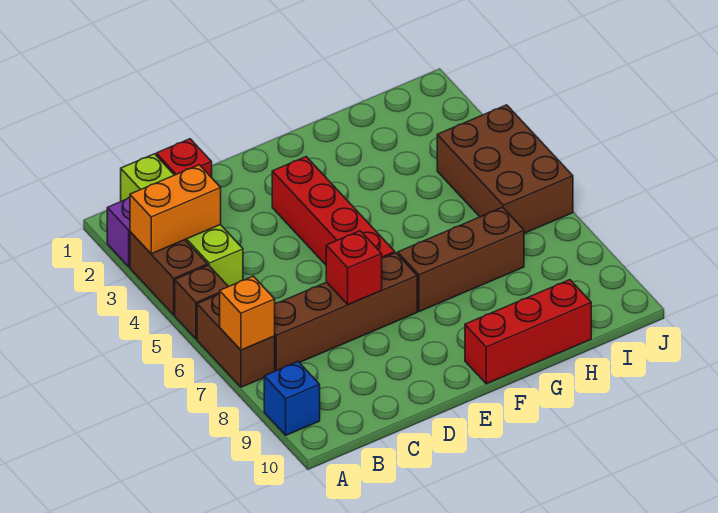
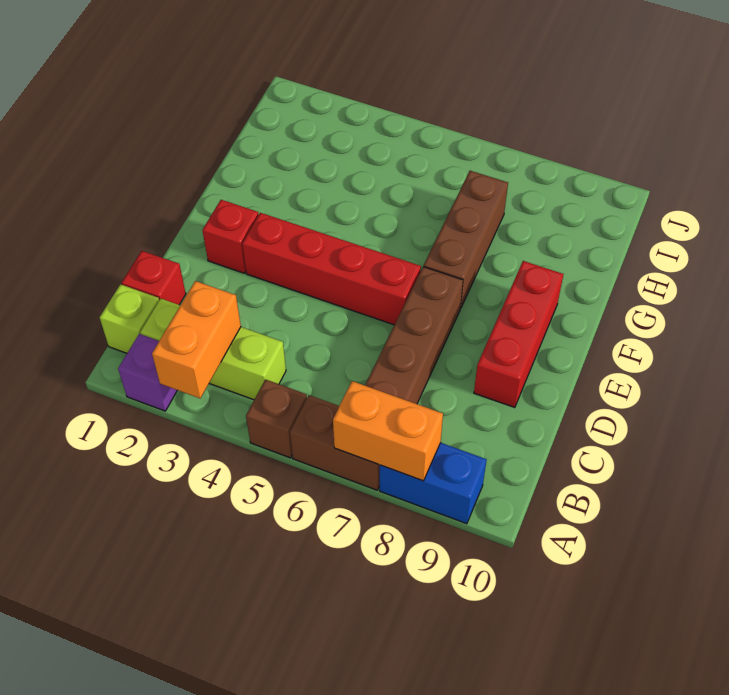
brown 1x2 brick [130,232,208,315] -> none
orange 1x1 brick [220,276,275,350] -> orange 1x2 brick [333,381,443,481]
blue 1x1 brick [264,362,320,435] -> blue 1x2 brick [380,443,487,524]
red 1x1 brick [326,231,382,305] -> red 1x1 brick moved to [202,200,259,273]
red 1x3 brick [465,280,591,384] -> red 1x3 brick moved to [474,261,563,408]
brown 2x3 brick [437,105,573,233] -> none

